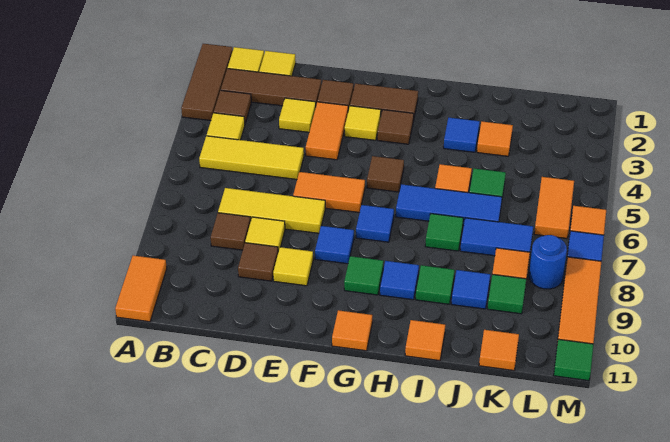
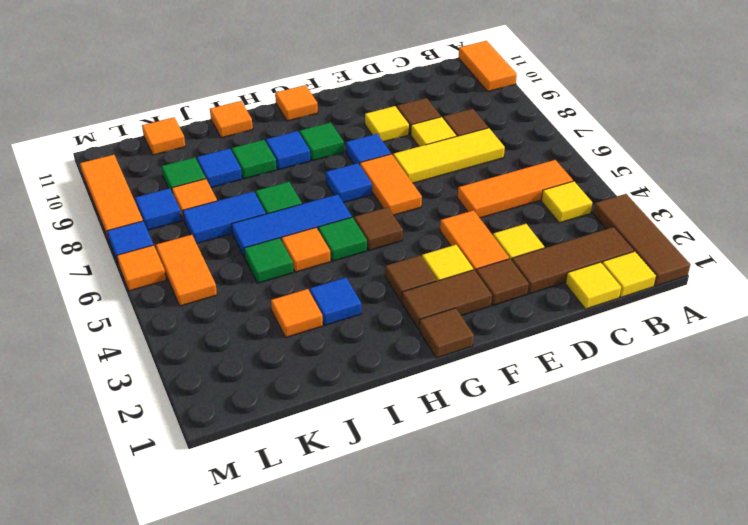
brown 1x1 tile [214,90,251,123] -> brown 1x1 tile moved to [419,308,474,358]
yellow 1x3 tile [199,136,304,179] -> orange 1x3 tile [458,160,573,218]
orange 1x2 tile [293,172,365,213] -> orange 1x2 tile turned to [360,154,422,215]
blue 1x1 round brick [529,235,567,289] -> blue 1x1 tile [135,188,182,230]
green 1x1 tile [554,339,594,381] -> green 1x1 tile moved to [318,217,367,261]

